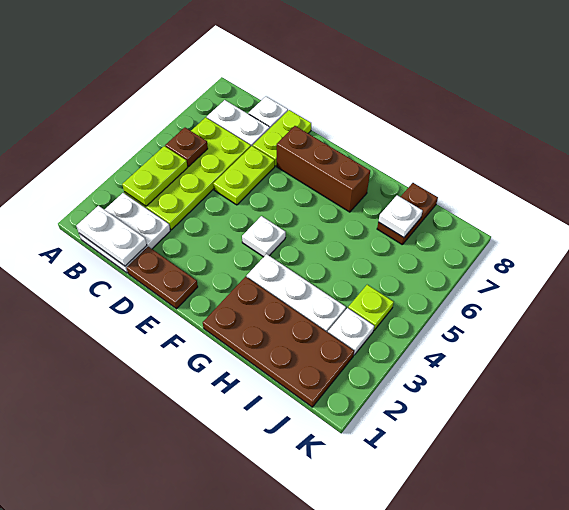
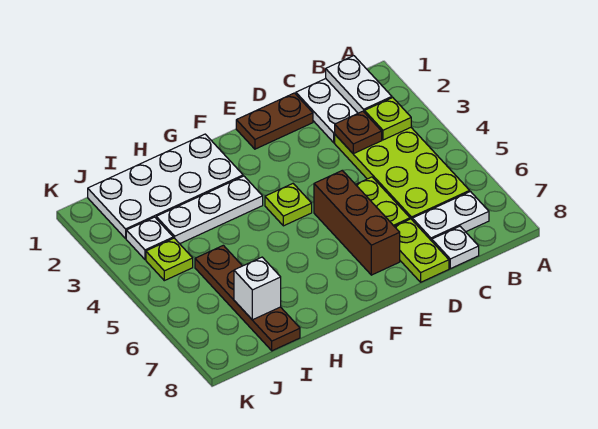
white 1x2 plate [76,206,147,266] -> white 1x2 plate turned to [326,56,392,113]
lime 1x2 plate [122,146,188,206] -> lime 1x1 plate [364,98,411,140]
brown 1x1 plate [165,128,208,167] -> brown 1x1 plate moved to [335,111,382,154]
brown 1x3 brick [277,126,370,212] -> brown 1x3 brick turned to [314,170,400,275]
white 1x1 plate [242,216,286,257] -> lime 1x1 plate [265,184,312,226]
brown 2x4 plate [203,277,354,407] -> white 2x4 plate [88,134,243,238]
brown 1x2 plate [377,183,438,244] -> brown 1x4 plate [195,245,300,351]
white 1x1 plate [378,195,423,238] -> white 1x1 brick [234,257,281,320]

